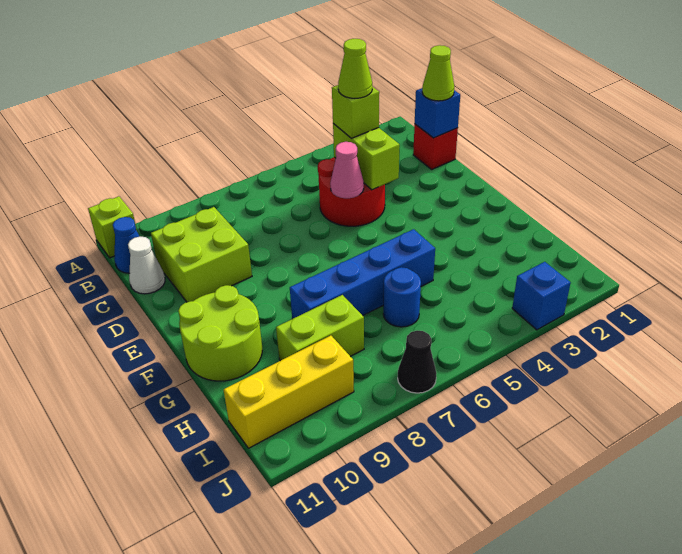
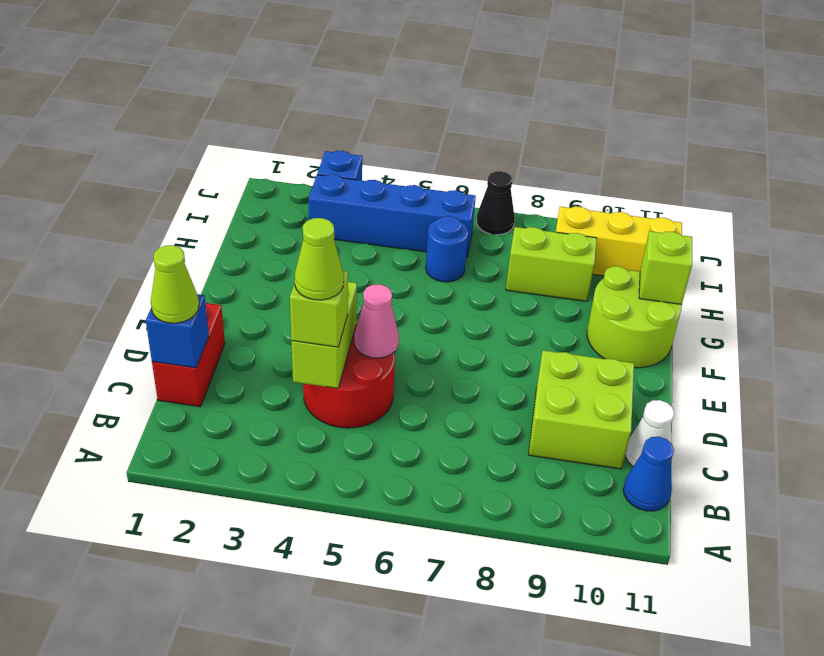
lime 1x1 brick [88,196,137,258] -> lime 1x1 brick moved to [639,231,692,304]
red 1x1 brick [413,124,458,169] -> red 1x2 brick [152,303,225,407]
blue 1x4 brick [290,229,435,319] -> blue 1x4 brick moved to [308,175,476,257]

